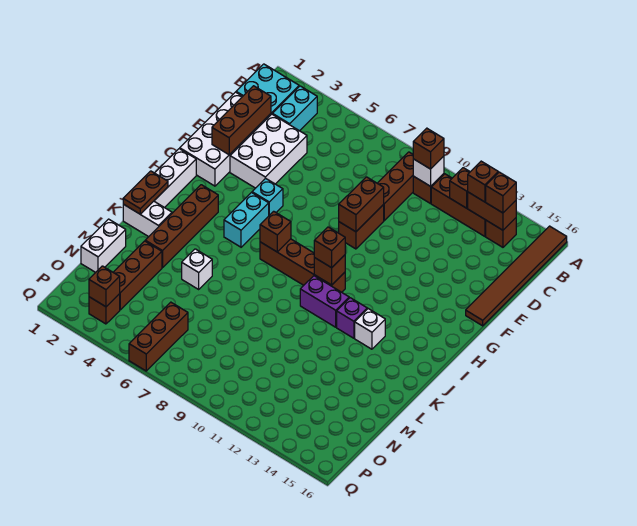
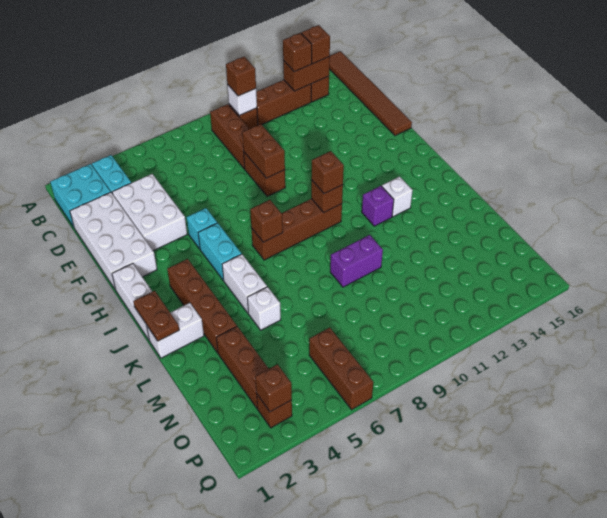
brown 1x1 brick [450,168,470,208] -> none
brown 1x3 brick [212,86,271,155] -> none
purple 1x2 brick [300,276,349,327] -> purple 1x2 brick moved to [330,235,383,287]
white 1x2 brick [81,219,126,272] -> white 1x2 brick moved to [222,254,267,313]

